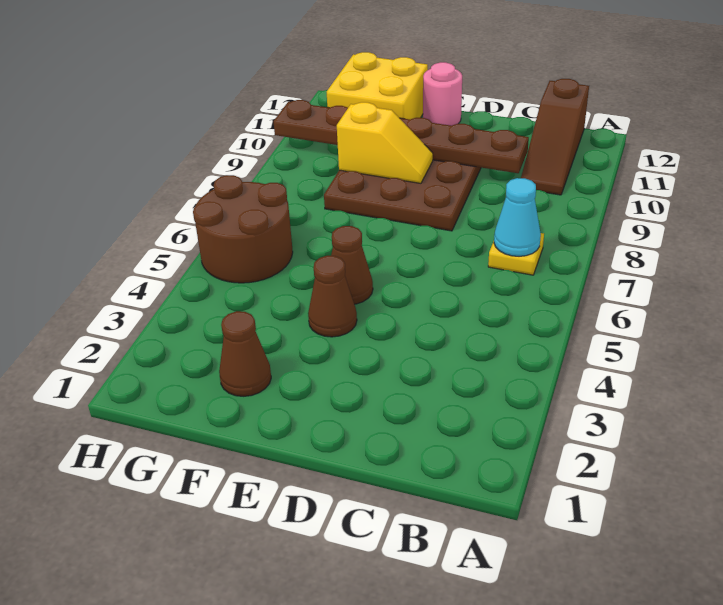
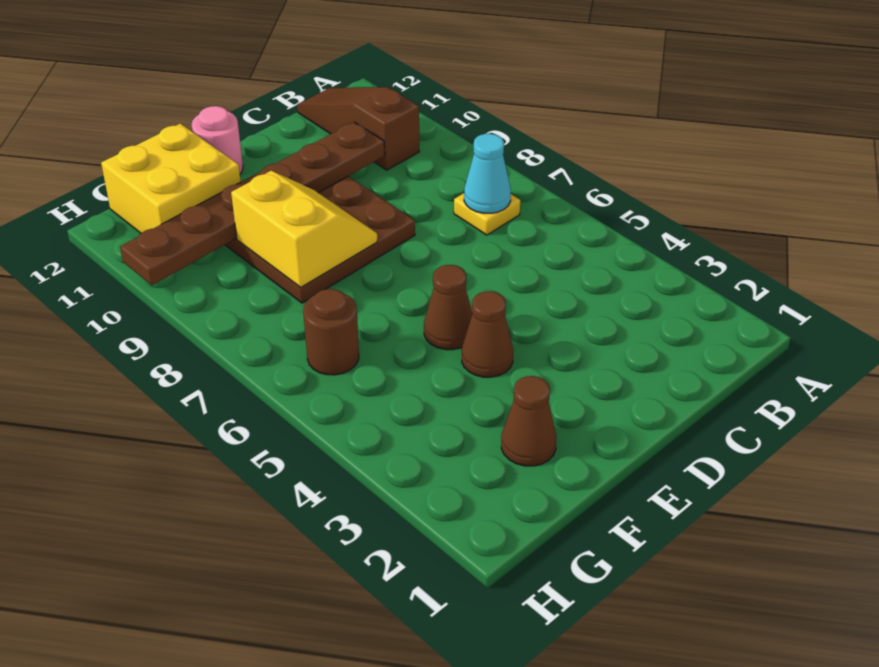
brown 1x3 slope [521,79,589,195] -> brown 1x3 slope turned to [297,87,419,170]
yellow 1x2 slope [337,102,433,183] -> yellow 2x2 slope [231,171,377,287]
brown 2x2 round brick [193,175,293,283] -> brown 1x1 round brick [303,289,359,375]

